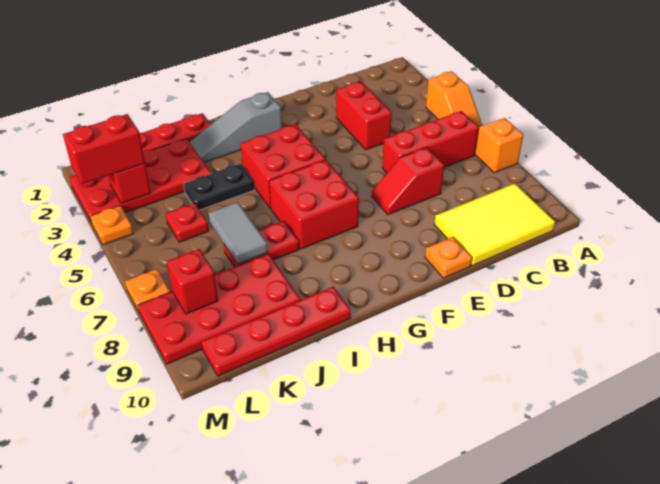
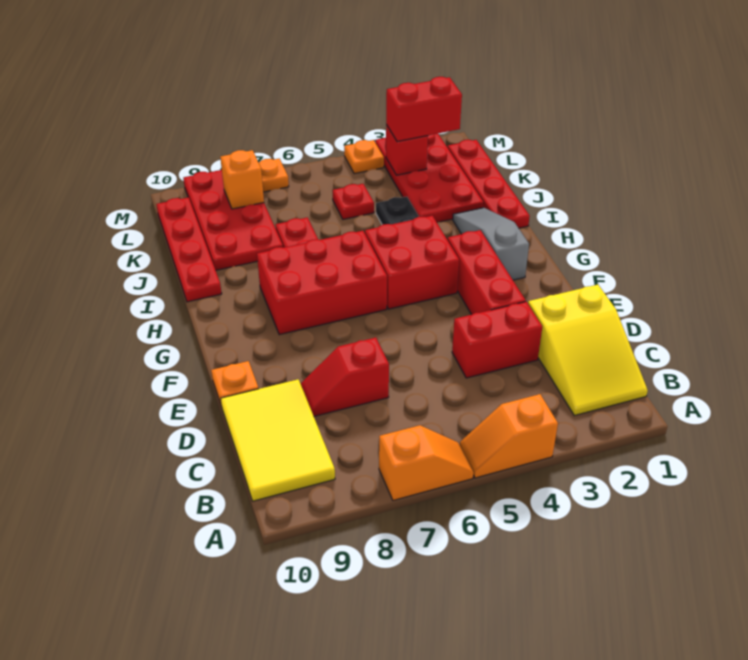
none -> yellow 2x3 slope [528,285,648,416]
red 1x3 brick [382,111,479,173] -> red 1x3 brick moved to [447,230,526,315]
red 1x2 slope [372,147,444,215] -> red 1x2 slope turned to [301,337,389,416]
red 2x2 brick [269,160,359,249] -> red 2x3 brick [257,231,387,335]
grey 1x2 tile [208,202,268,264] -> none
red 1x2 brick [63,114,145,184] -> red 1x2 brick turned to [386,77,462,142]
red 1x1 brick [167,249,218,314] -> orange 1x1 brick [220,150,264,209]

